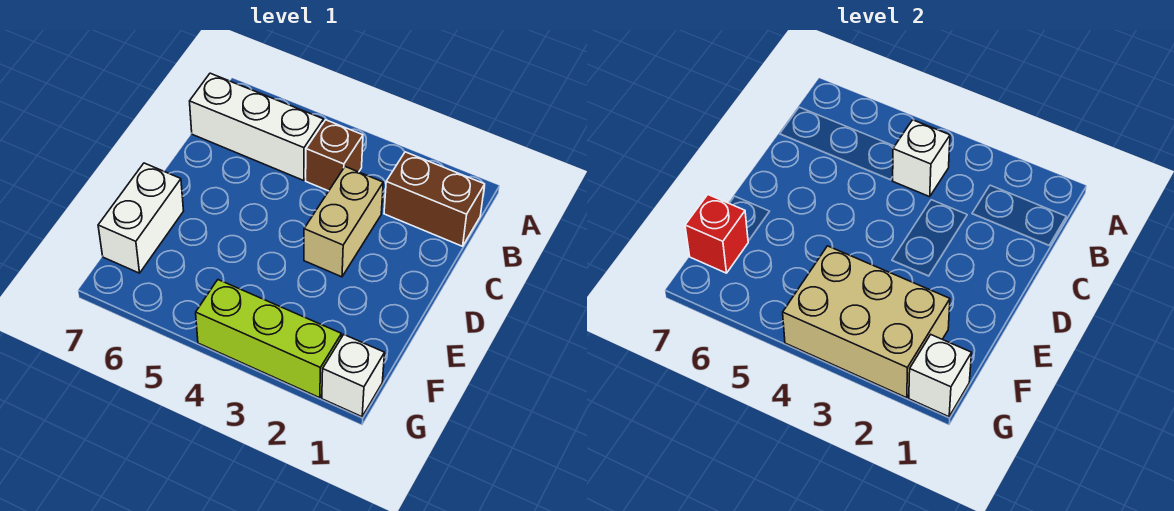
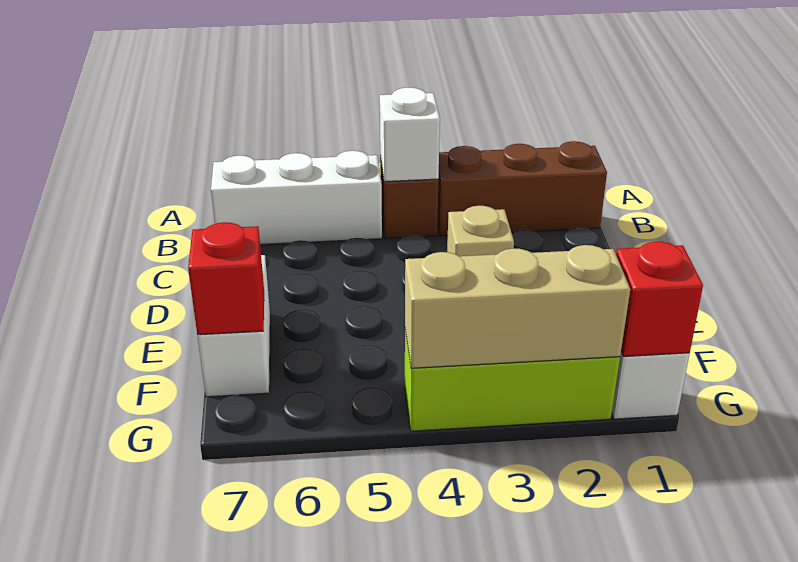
brown 1x2 brick [384,152,485,246] -> brown 1x3 brick [437,141,607,236]
tan 1x2 brick [304,167,383,277] -> tan 1x1 brick [447,206,514,256]
tan 2x3 brick [783,246,950,398] -> tan 1x3 brick [405,245,630,368]
white 1x1 brick [909,335,972,417] -> red 1x1 brick [616,242,703,356]

